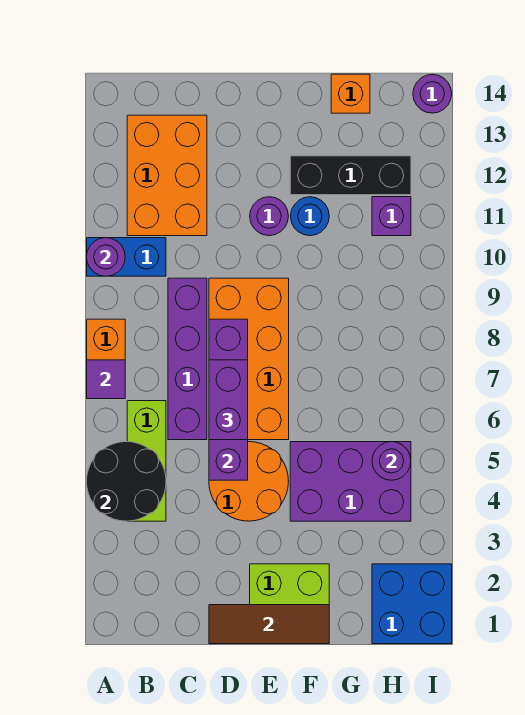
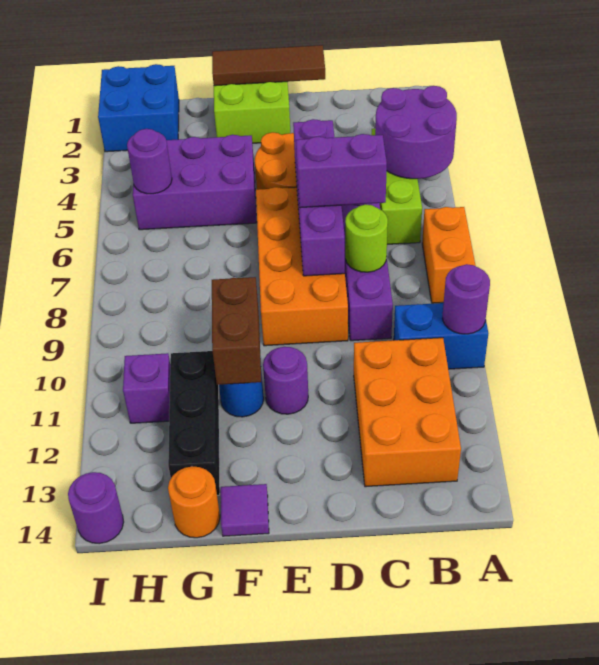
black 2x2 round brick [87,442,166,521] -> purple 2x2 round brick [375,86,457,179]
purple 1x1 tile [87,360,125,399] -> purple 1x1 tile moved to [221,484,269,536]
none -> lime 1x1 round brick [345,204,388,272]
purple 1x2 brick [209,360,248,440] -> purple 1x2 brick turned to [296,134,387,208]
none -> brown 1x2 brick [212,277,261,385]
black 1x3 brick [290,156,411,195] -> black 1x3 brick turned to [168,351,220,495]
orange 1x1 brick [331,74,370,113] -> orange 1x1 round brick [168,467,220,538]

